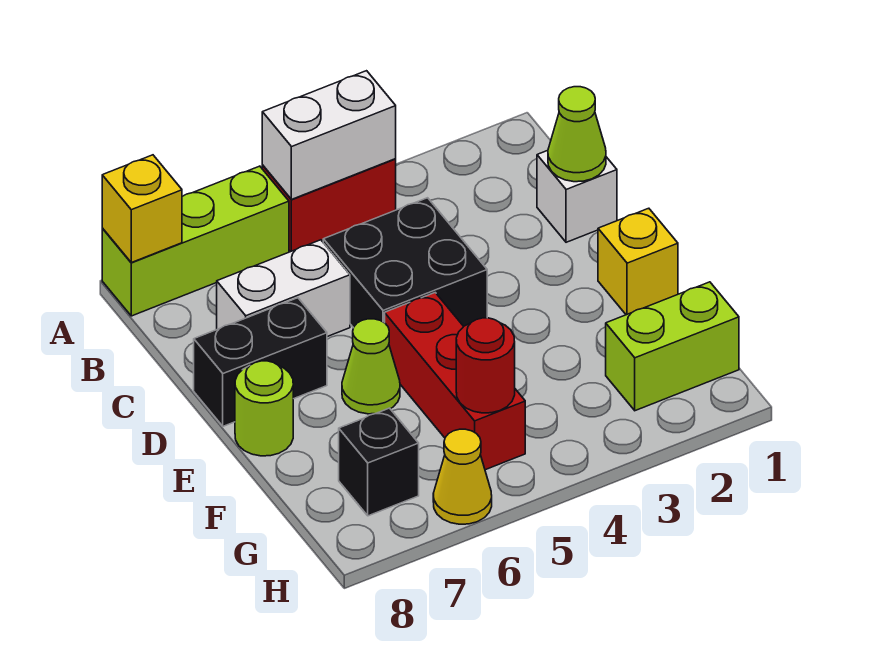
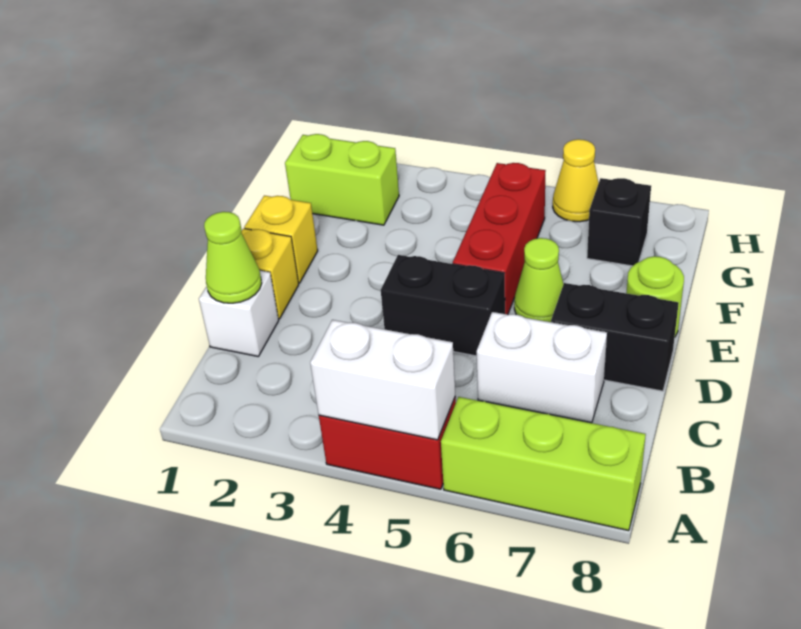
yellow 1x1 brick [102,155,182,263] -> yellow 1x1 brick moved to [241,229,299,319]
black 2x2 brick [323,198,487,328] -> black 1x2 brick [381,255,505,356]
red 1x1 round brick [456,318,515,413] -> none

